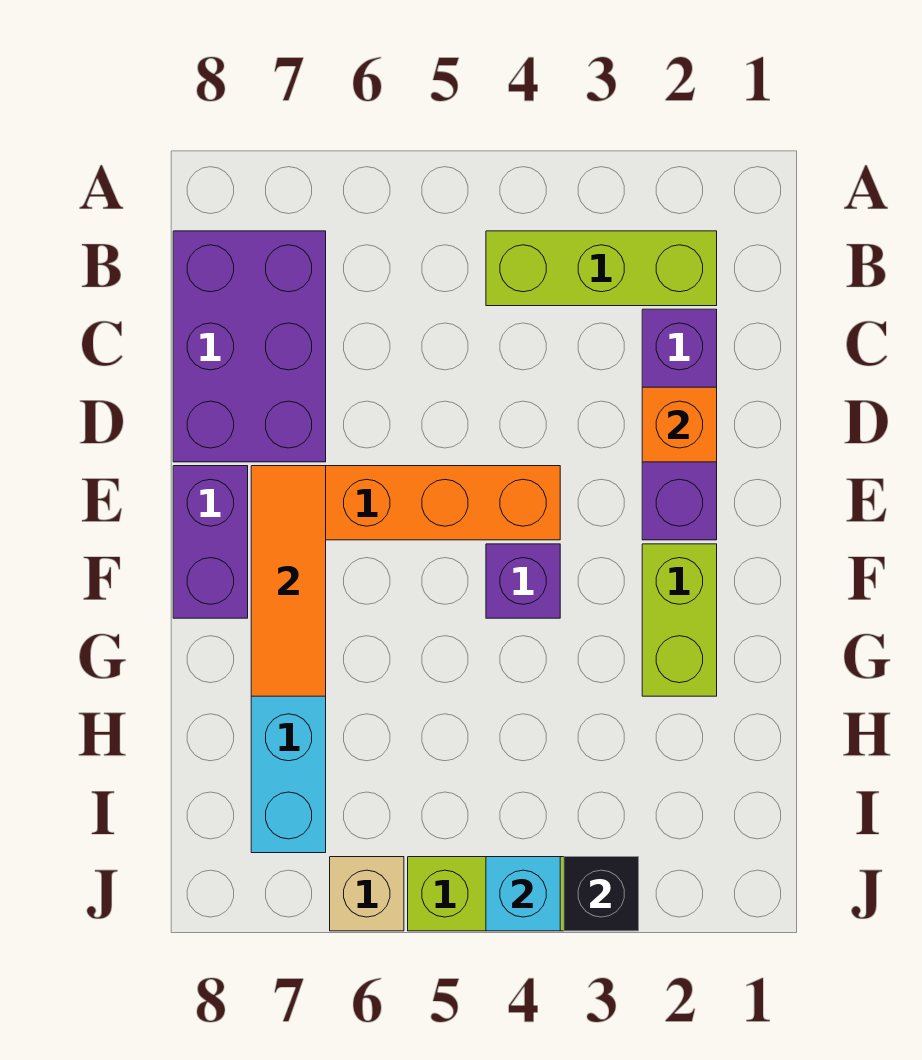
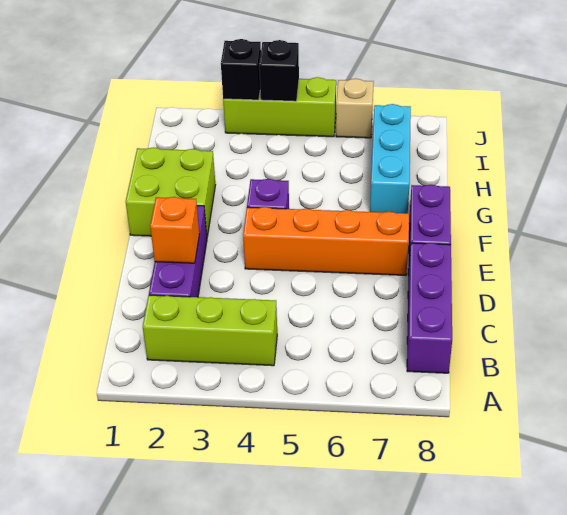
purple 2x3 brick [173,231,326,462] -> purple 1x3 brick [407,243,452,373]
orange 1x3 tile [251,466,326,696] -> none
lime 1x2 brick [642,544,717,696] -> lime 2x2 brick [126,147,215,237]
cyan 1x1 brick [486,857,560,931] -> black 1x1 brick [259,40,299,101]

